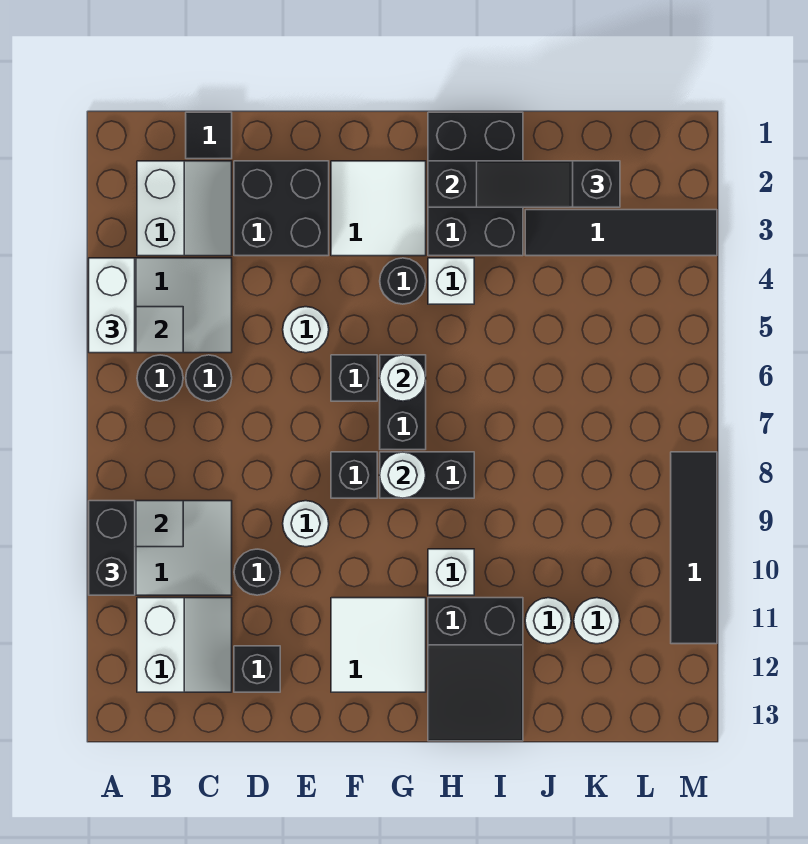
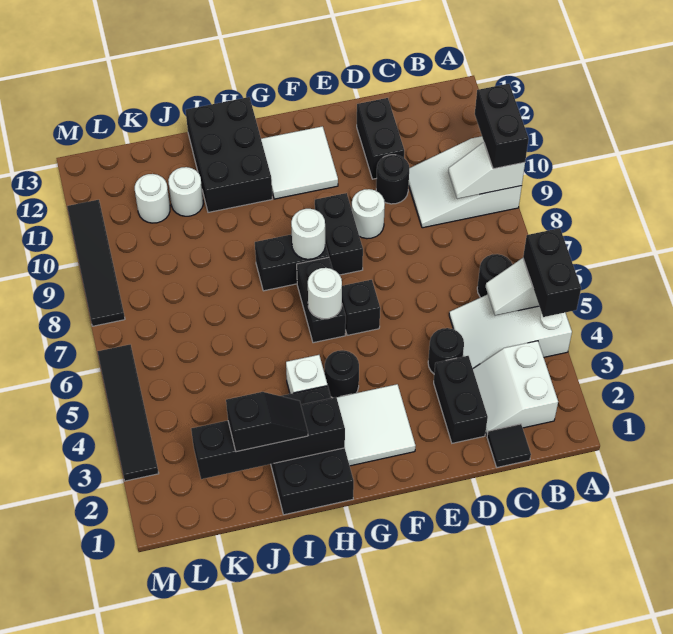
white 1x2 brick [89,258,135,353] -> black 1x2 brick [523,228,581,317]
white 2x2 slope [137,598,232,692] -> none
black 1x1 round brick [186,355,232,401] -> black 1x1 round brick moved to [428,328,464,374]
black 2x2 brick [234,161,329,256] -> black 1x2 brick [434,356,488,443]
black 1x1 brick [234,646,280,692] -> black 1x2 brick [357,98,404,179]
white 1x1 round brick [283,307,329,353] -> none
black 1x1 brick [331,452,377,498] -> black 1x2 brick [315,193,363,275]
white 1x1 brick [428,549,474,595] -> none
black 2x3 slope [428,598,523,741] -> black 2x3 brick [186,97,272,212]
black 1x3 slope [477,161,620,207] -> black 1x2 slope [226,392,308,452]
black 1x4 tile [525,210,717,256] -> black 1x4 tile turned to [97,345,159,481]

